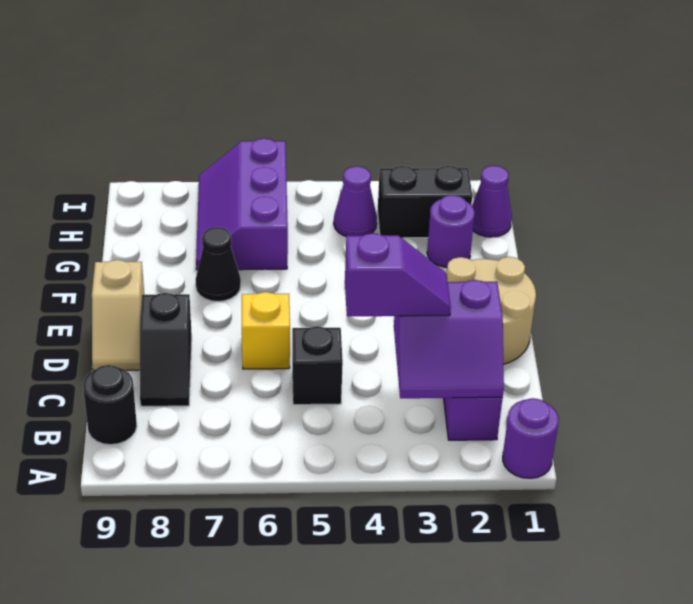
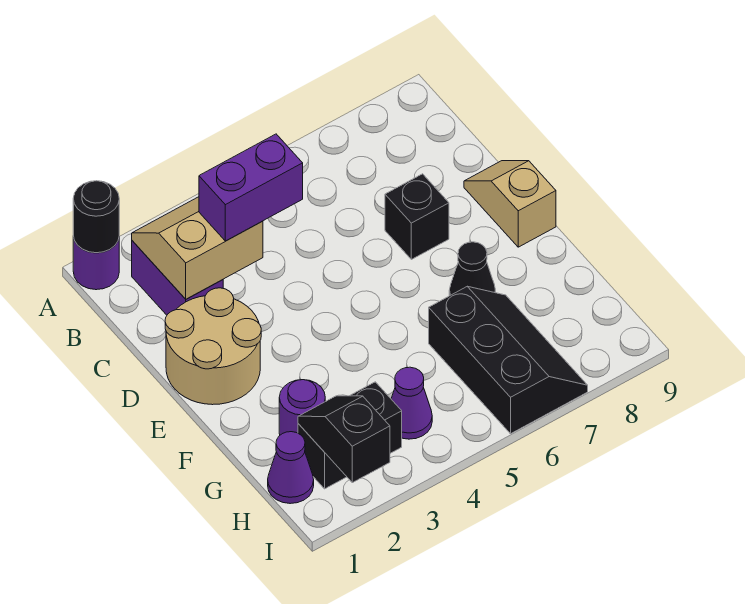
purple 2x2 slope [394,280,504,398] -> tan 2x2 slope [132,197,263,299]
black 1x1 round brick [83,365,137,445] -> black 1x1 round brick moved to [73,181,119,253]
purple 1x2 slope [345,233,451,316] -> purple 1x2 brick [199,134,303,241]
black 1x1 brick [292,326,343,405] -> black 1x1 brick moved to [385,174,449,259]
black 1x2 slope [140,293,192,406] -> black 1x2 slope moved to [298,396,390,483]
yellow 1x1 brick [242,292,290,369] -> none
purple 2x3 slope [196,138,288,270] -> black 2x3 slope [429,286,588,434]

